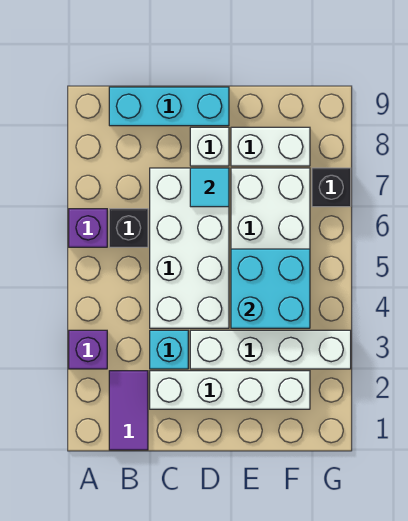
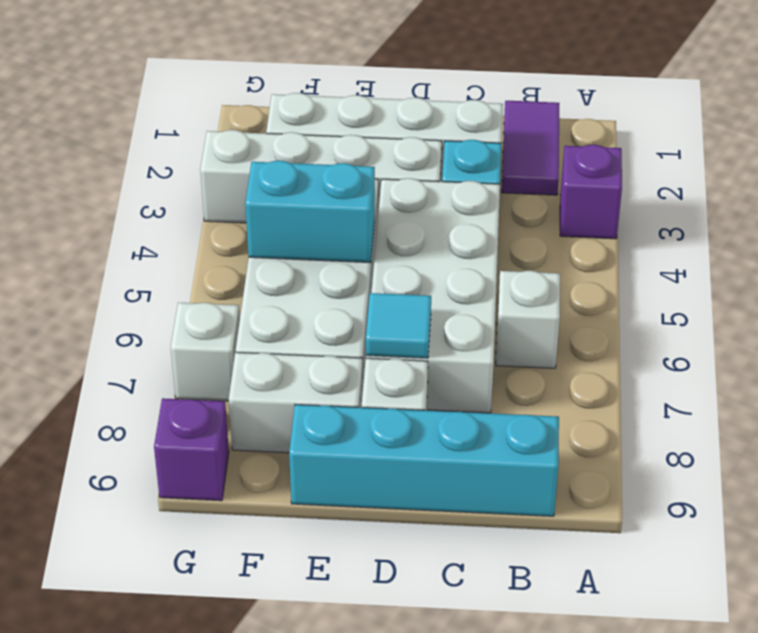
purple 1x1 brick [69,209,107,247] -> purple 1x1 brick moved to [154,398,229,501]
black 1x1 brick [109,209,148,247] -> white 1x1 brick [496,271,560,368]
cyan 1x3 brick [109,87,229,126] -> cyan 1x4 brick [289,404,559,516]
cyan 2x2 brick [231,249,310,328] -> cyan 1x2 brick [245,161,375,263]
black 1x1 brick [312,168,351,207] -> white 1x1 brick [171,303,240,401]

